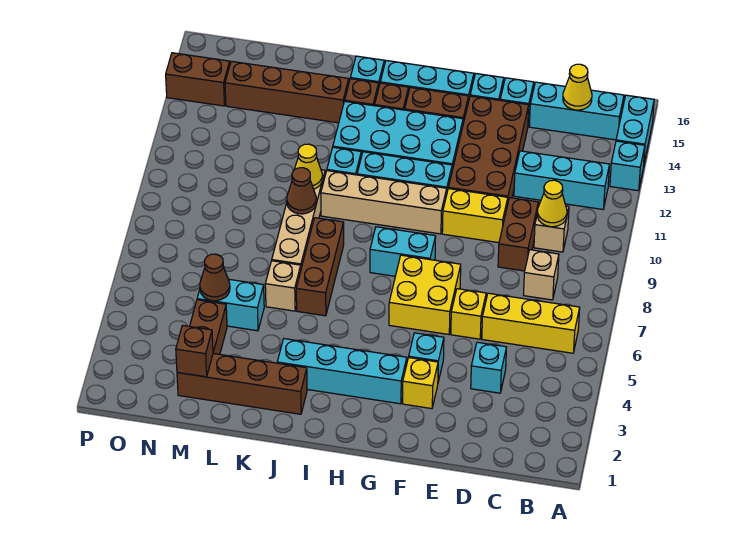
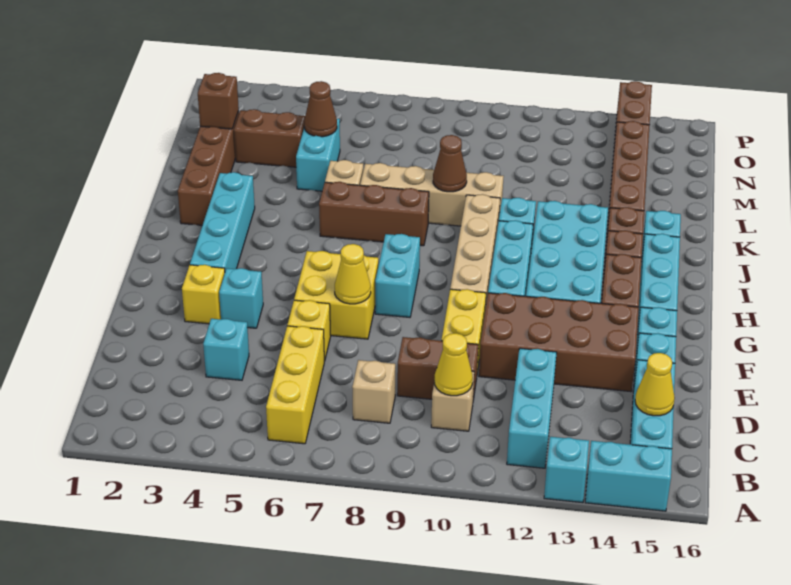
yellow 1x1 cone [294,144,322,189] -> yellow 1x1 cone moved to [335,244,371,304]

